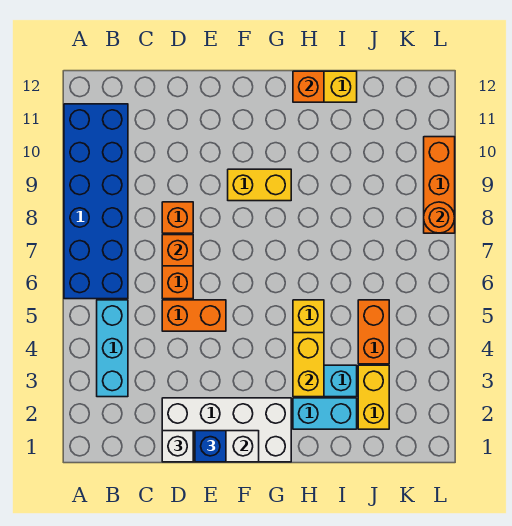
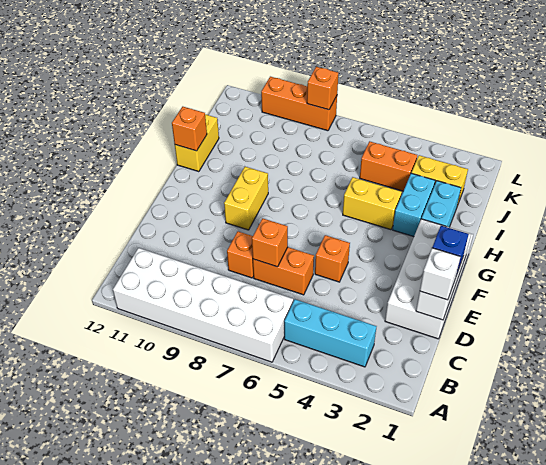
blue 2x6 brick [64,104,128,299] -> white 2x6 brick [113,248,293,362]
orange 1x2 brick [162,300,226,331] -> orange 1x1 brick [315,235,350,282]
yellow 1x2 brick [293,333,324,397] -> none
orange 1x1 round brick [424,202,455,233] -> orange 1x1 brick [307,67,338,110]

